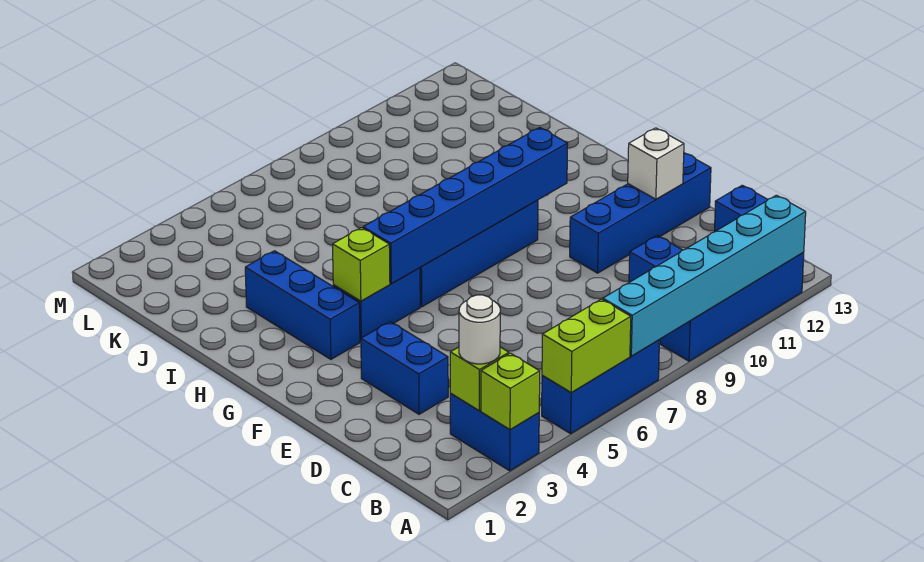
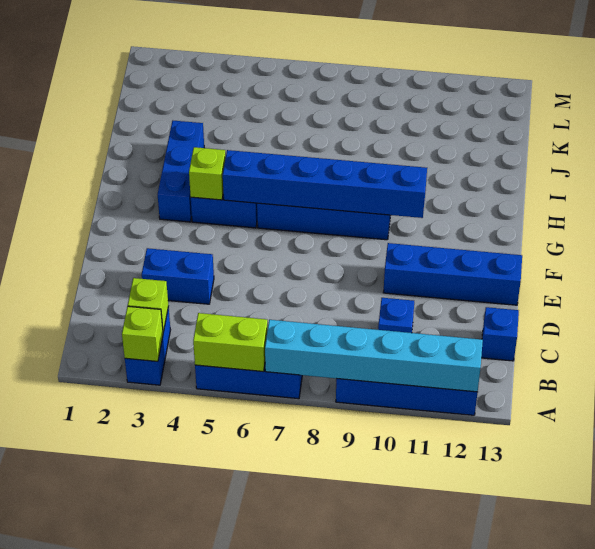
white 1x1 round brick [459,295,500,364] -> none
blue 1x2 brick [361,322,448,414] -> blue 1x2 brick turned to [142,248,214,304]
white 1x1 brick [628,128,684,199] -> none

